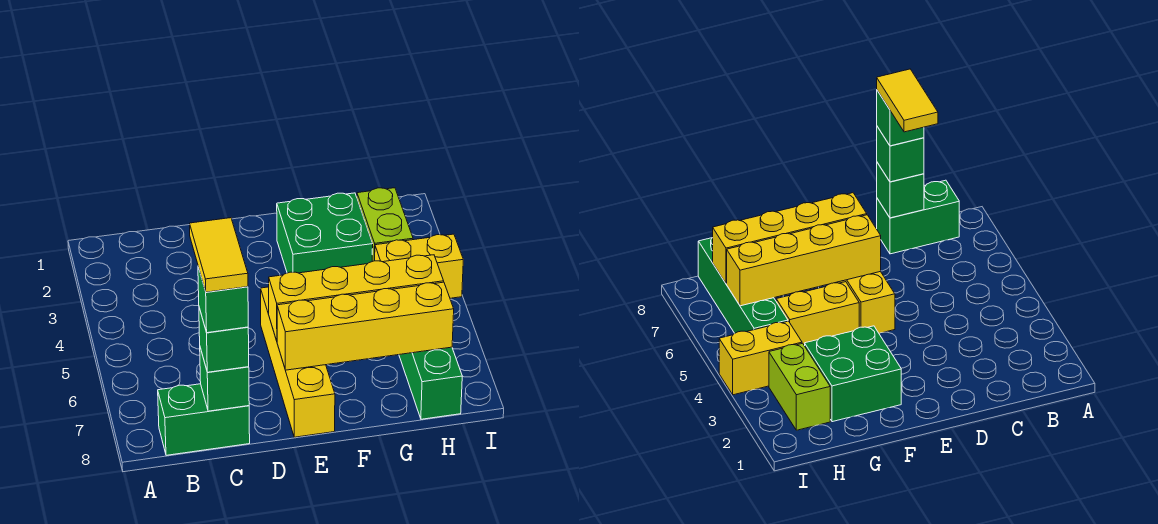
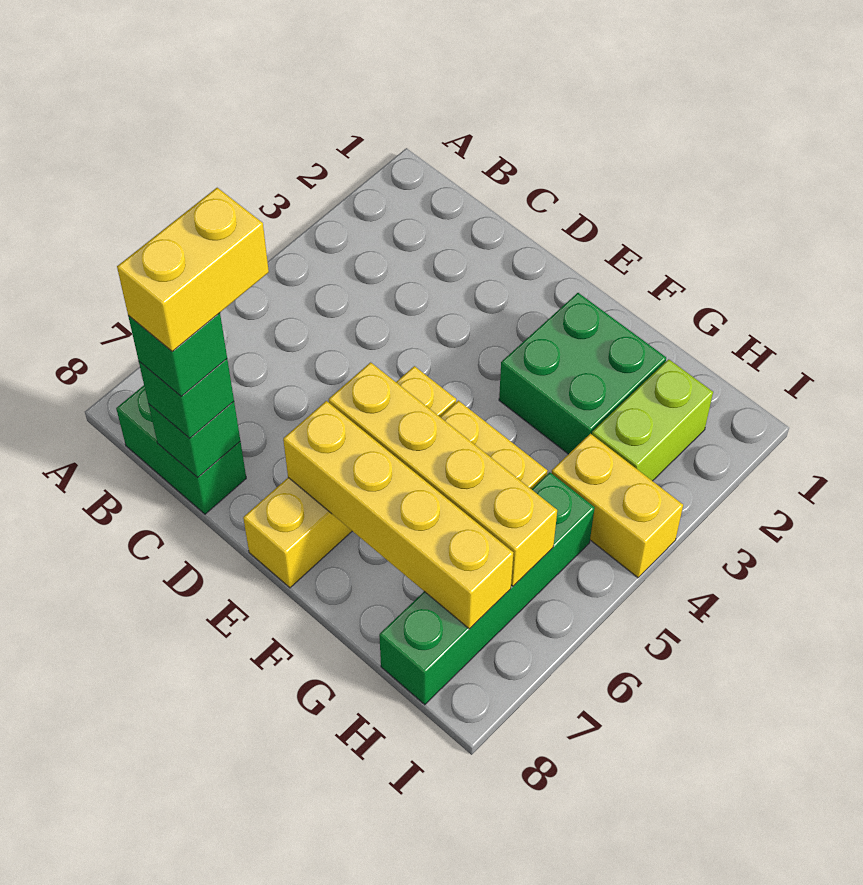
yellow 1x2 tile [190,218,248,292] -> yellow 1x2 brick [117,188,269,351]

